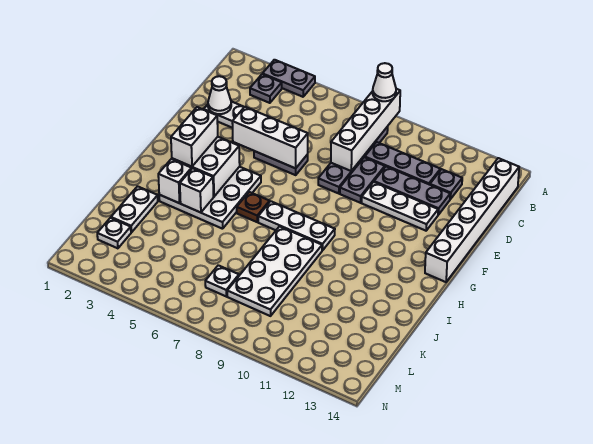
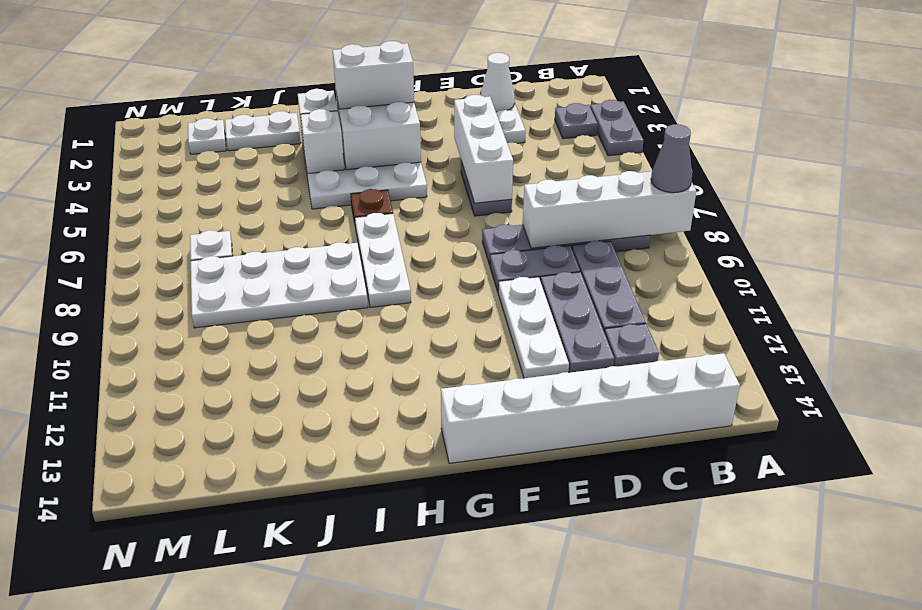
white 1x1 cone [373,63,396,101] -> grey 1x1 cone [651,124,692,193]

